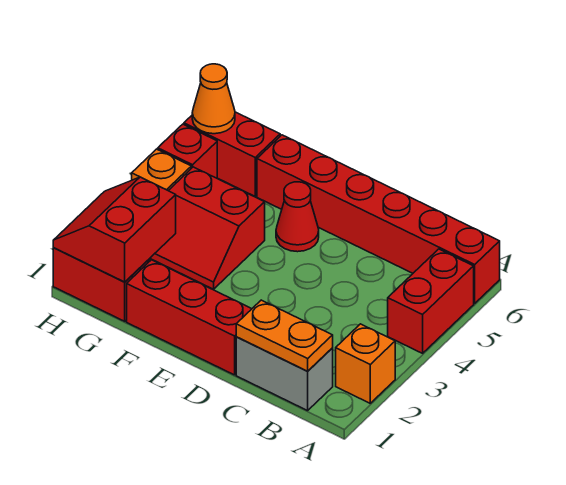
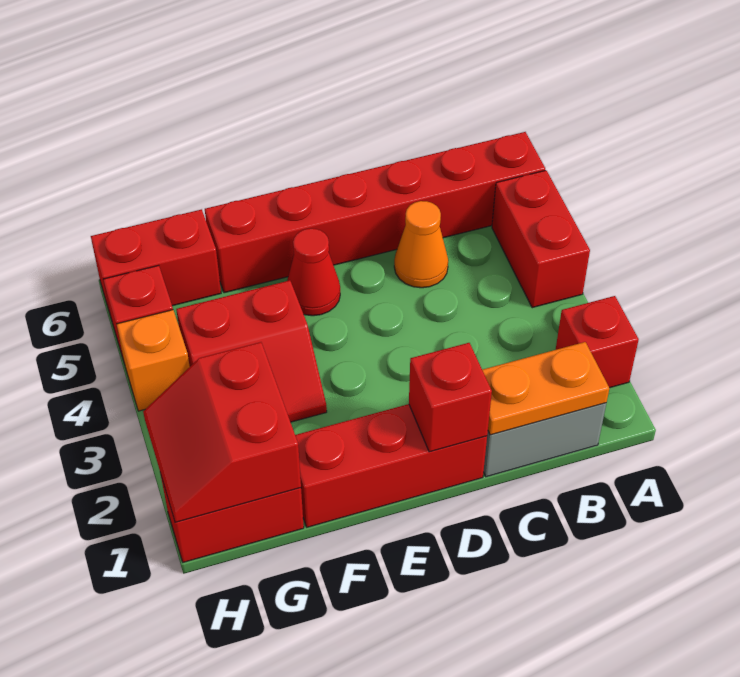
orange 1x1 brick [336,324,395,403] -> red 1x1 brick [556,296,639,388]
none -> red 1x1 brick [409,343,492,452]
orange 1x1 cone [192,64,235,134] -> orange 1x1 cone moved to [394,201,448,288]

